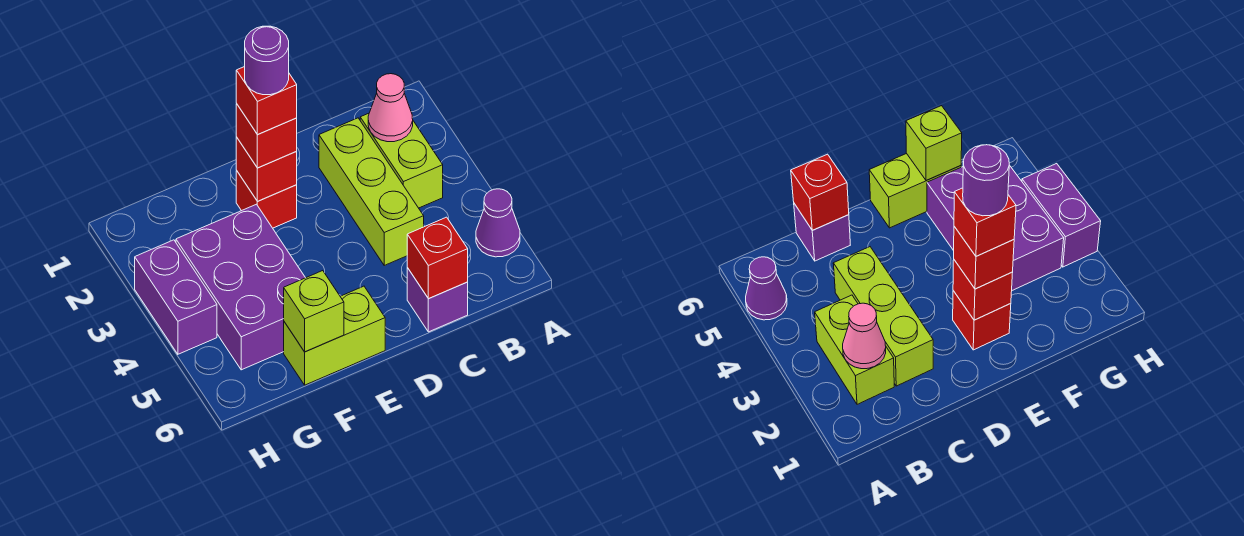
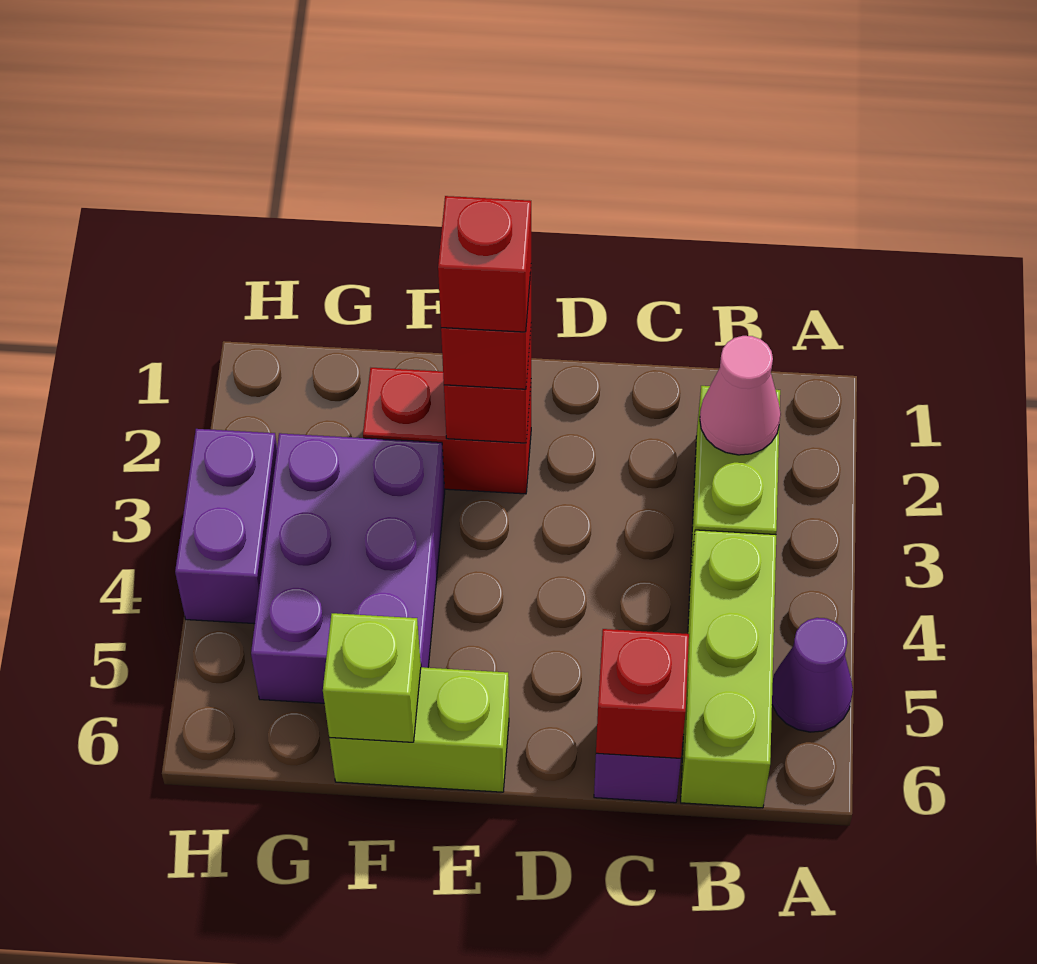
lime 1x3 brick [319,118,424,265] -> lime 1x3 brick moved to [681,530,776,808]
red 1x1 brick [236,171,297,228] -> red 1x2 brick [363,368,531,494]
purple 1x1 round brick [245,26,289,95] -> none

